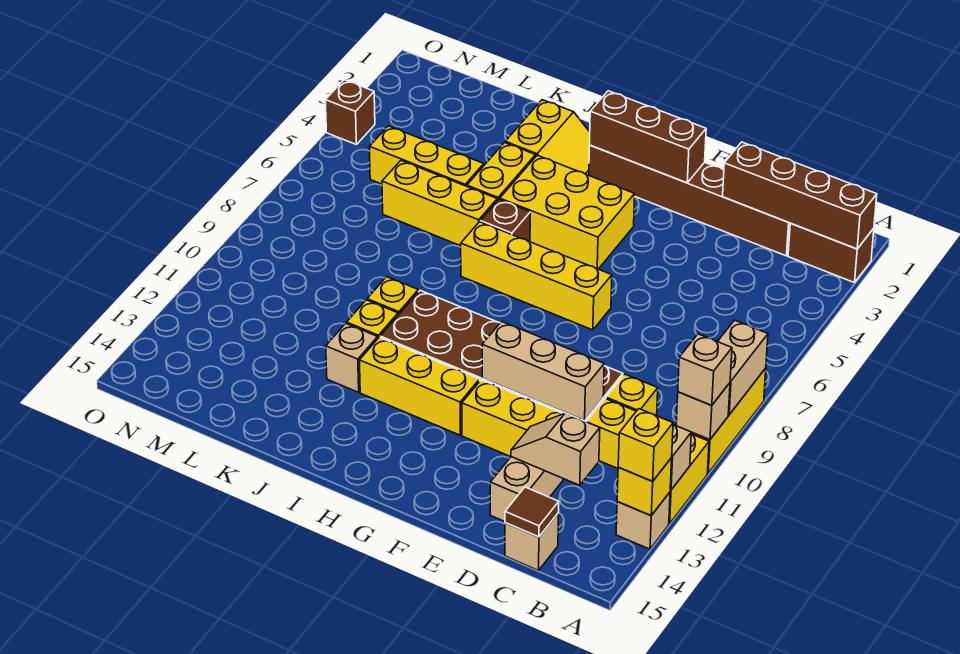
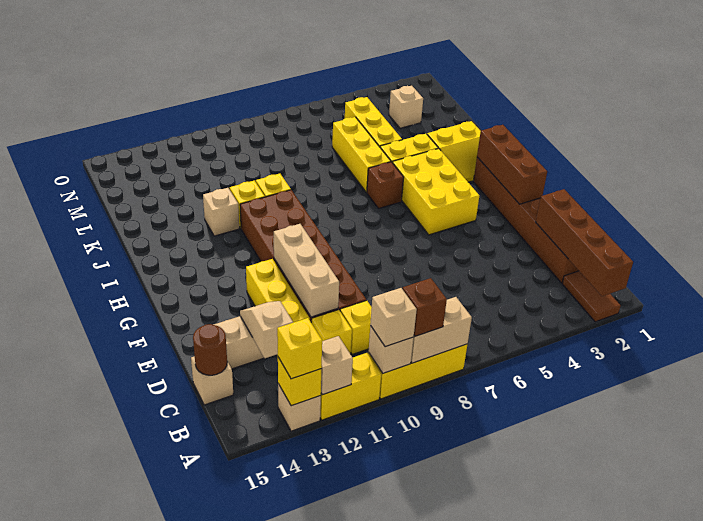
brown 1x2 brick [788,224,874,283] -> brown 1x2 tile [562,271,621,322]
brown 1x1 tile [505,487,559,537] -> brown 1x1 round brick [193,324,227,375]
yellow 1x4 brick [461,222,612,330] -> none
yellow 1x3 brick [359,337,480,435] -> none
none -> tan 1x1 brick [389,86,423,128]
brown 1x1 brick [325,80,375,144] -> brown 1x1 brick moved to [403,278,447,336]

